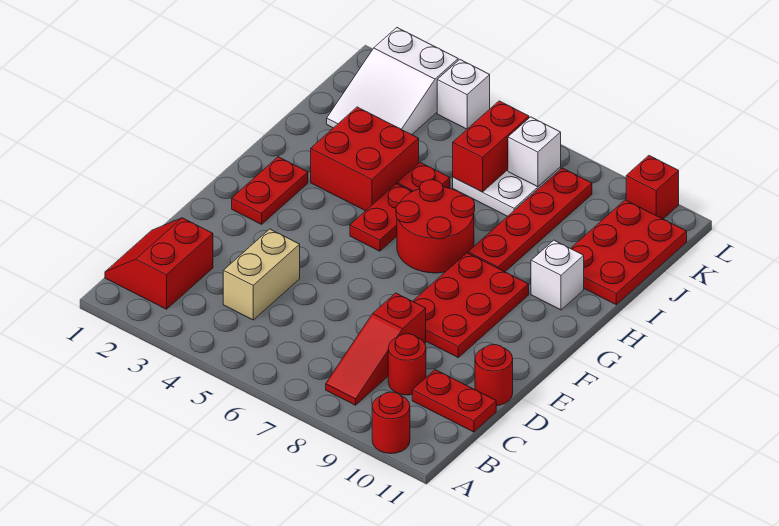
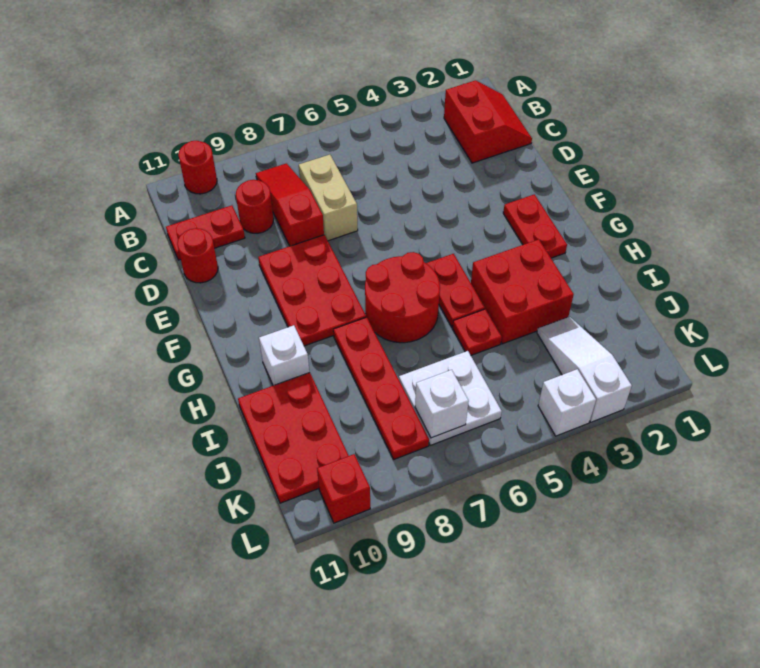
tan 1x2 brick [223,229,300,320] -> tan 1x2 brick moved to [299,155,358,241]
white 2x3 slope [327,28,458,135] -> white 1x3 slope [537,317,632,422]
red 1x2 brick [453,101,529,192] -> none

